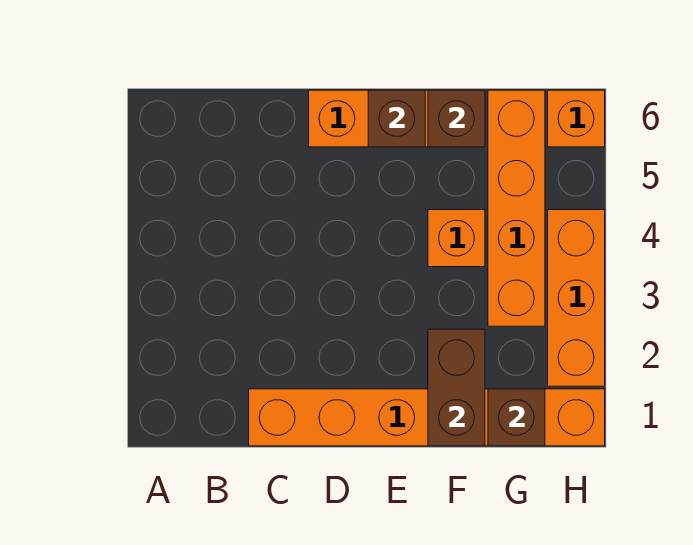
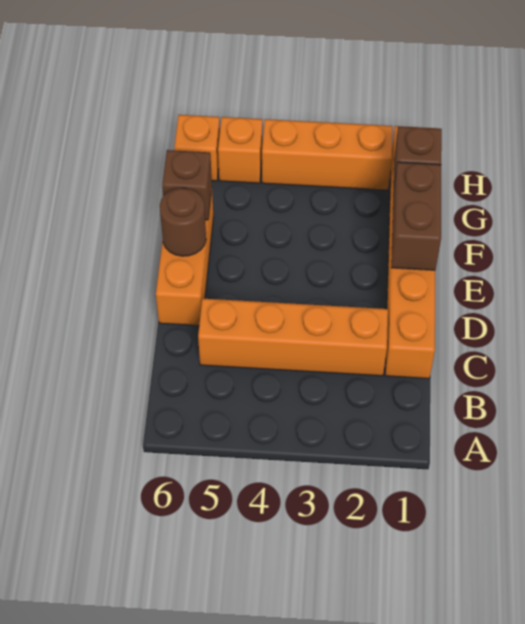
brown 1x1 brick [368,90,425,147] -> brown 1x1 round brick [160,188,206,256]
brown 1x2 brick [428,329,485,446] -> brown 1x2 brick turned to [391,162,441,270]
orange 1x1 brick [428,210,485,267] -> orange 1x1 brick moved to [218,117,263,183]
orange 1x4 brick [488,90,545,326] -> orange 1x4 brick moved to [198,299,388,376]

